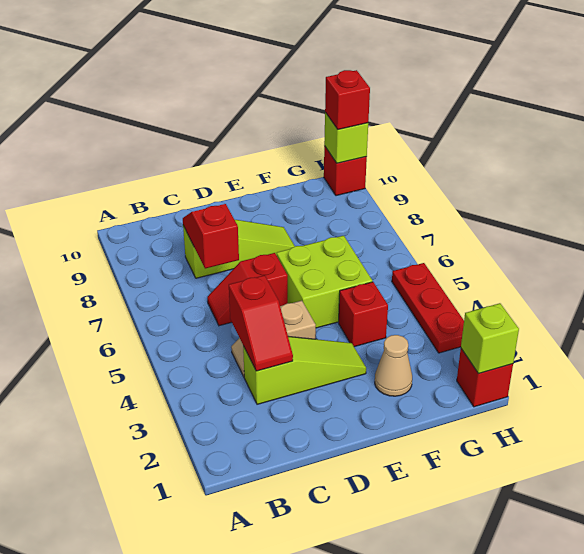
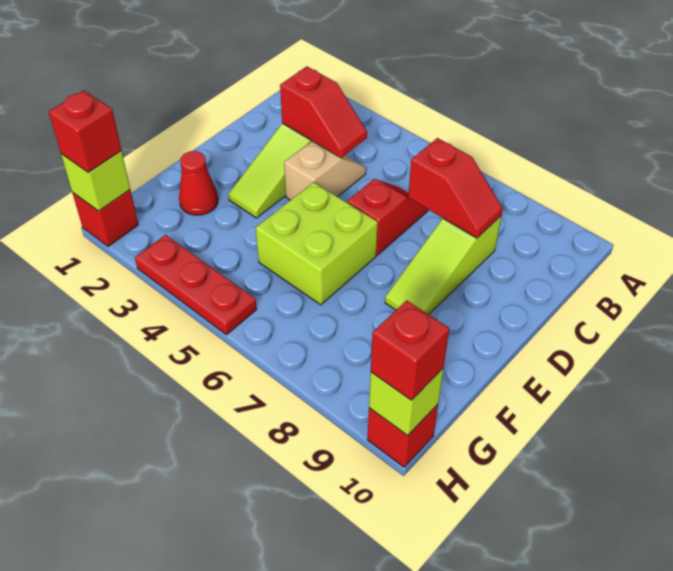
red 1x2 slope [229,275,293,371] -> red 1x2 slope turned to [280,66,367,158]
tan 1x1 cone [375,335,412,396] -> red 1x1 cone [179,151,218,215]
red 1x1 brick [339,282,388,347] -> red 1x1 brick moved to [49,90,121,172]

